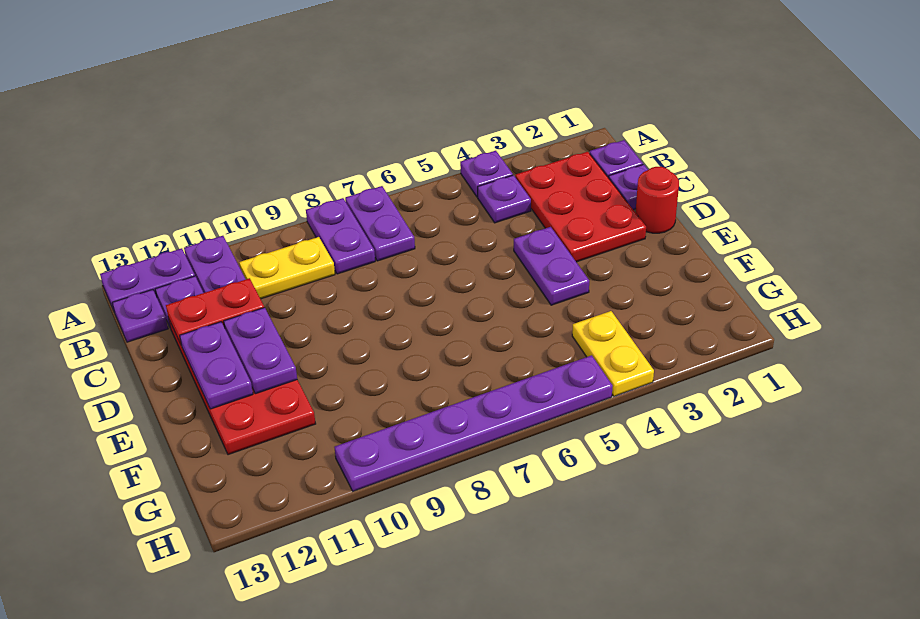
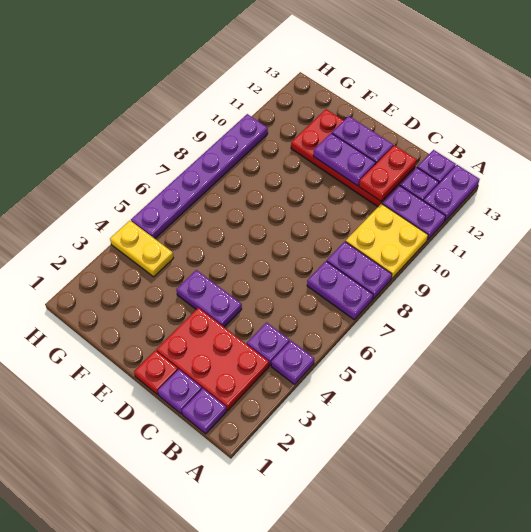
yellow 1x2 plate [239,237,335,299] -> yellow 2x2 plate [346,204,428,279]
red 1x1 round brick [636,167,679,233] -> red 1x1 plate [134,350,178,394]

